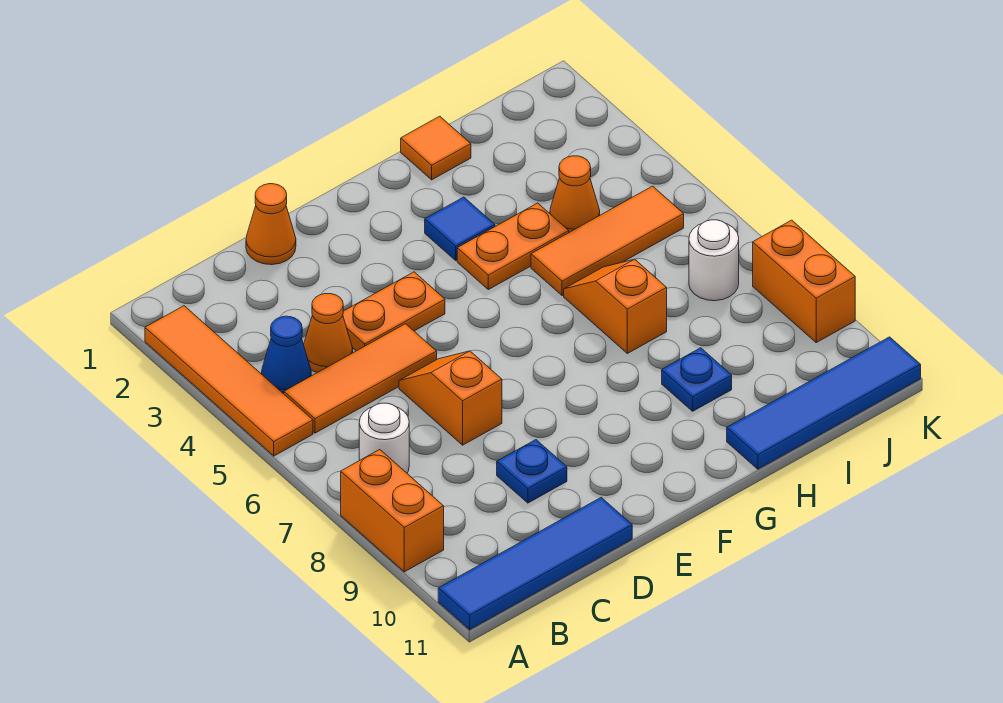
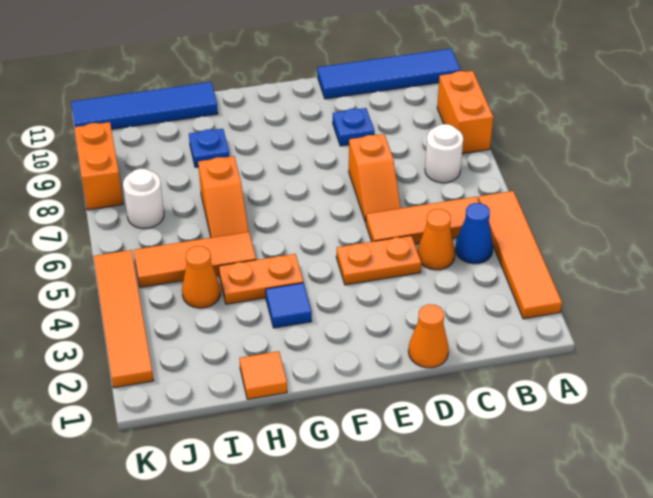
none -> orange 1x4 tile [94,250,154,388]

